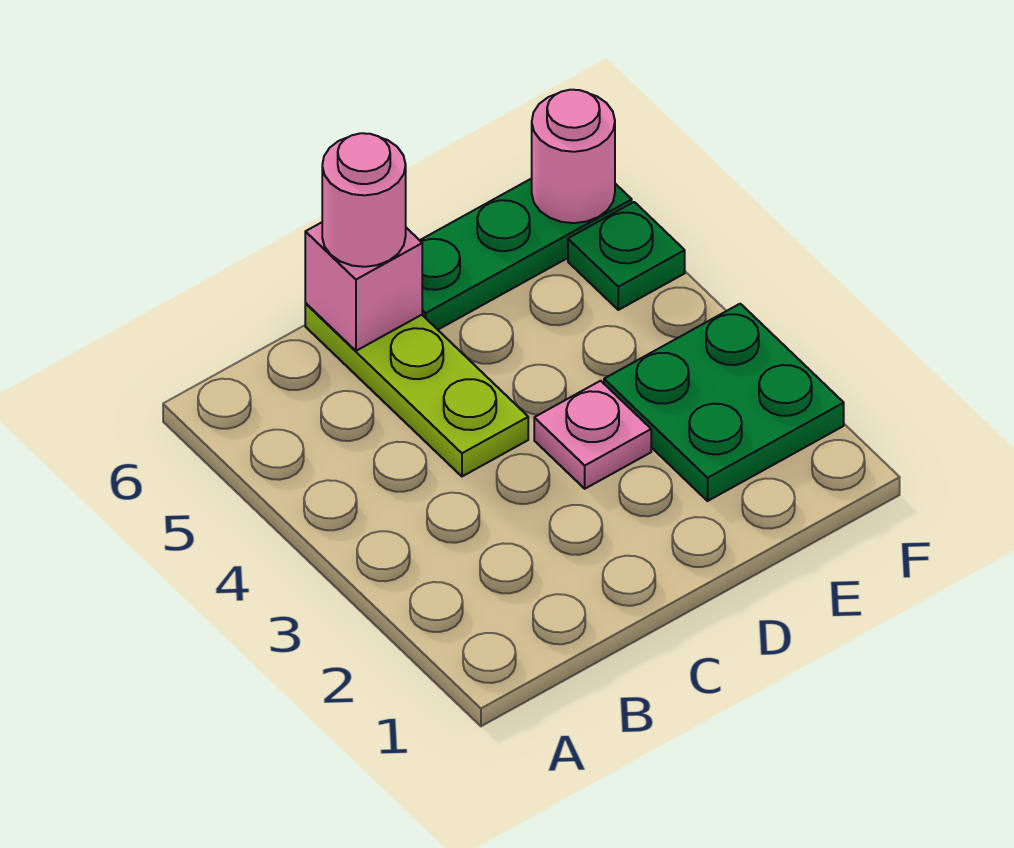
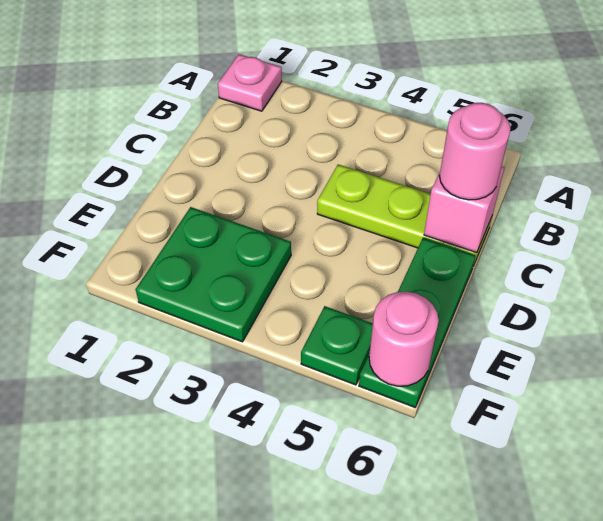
pink 1x1 plate [534,381,651,489] -> pink 1x1 plate moved to [218,54,282,111]

